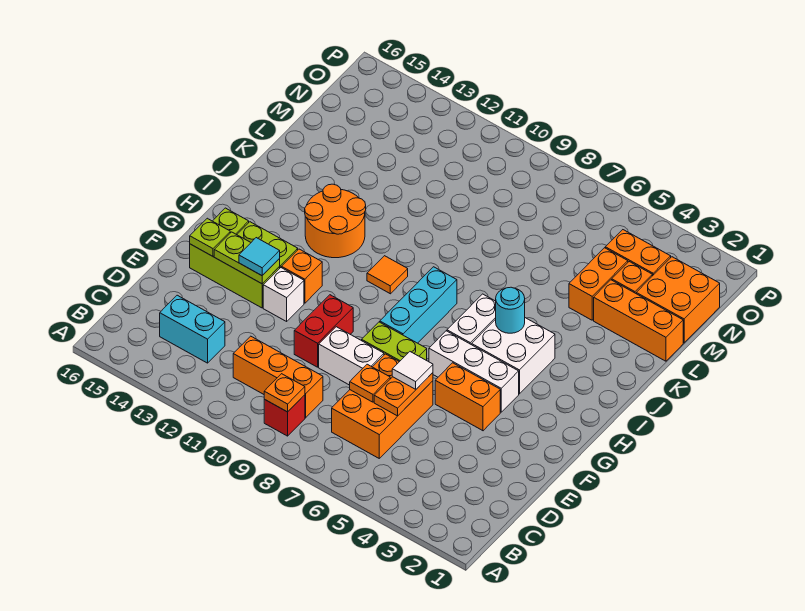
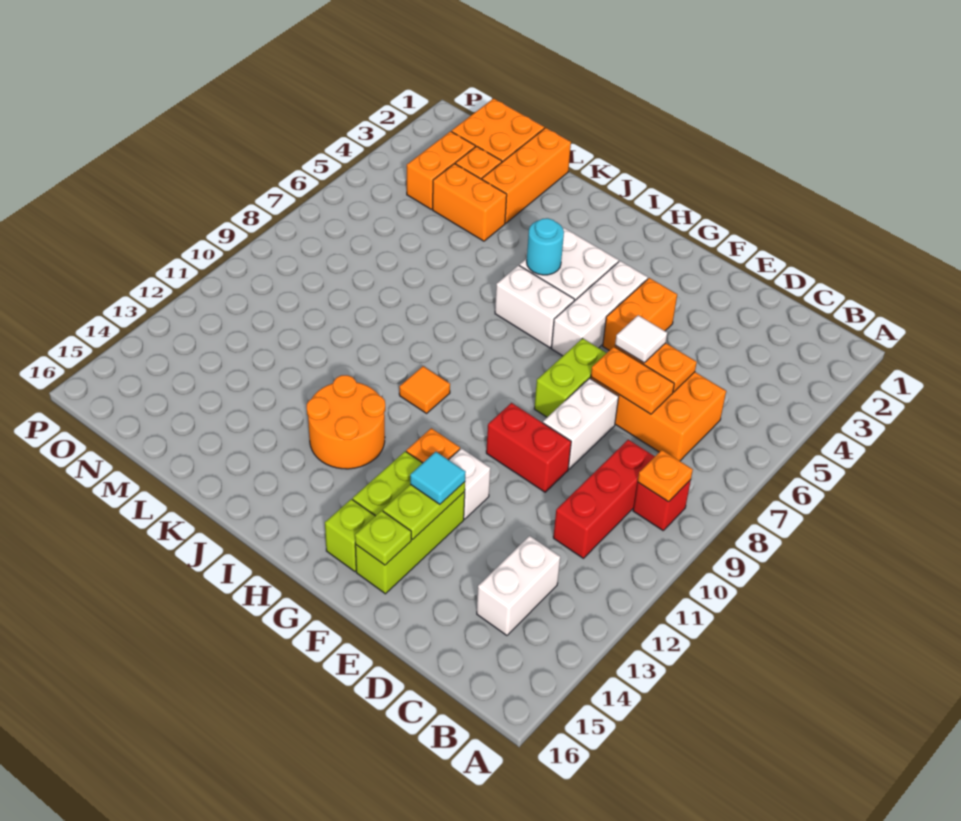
orange 1x3 brick [233,336,323,418] -> red 1x3 brick [553,440,655,558]
cyan 1x2 brick [160,295,225,363] -> white 1x2 brick [477,536,560,635]
orange 1x1 plate [350,364,390,402] -> orange 1x2 plate [591,347,674,414]
cyan 1x3 brick [380,267,457,343] -> none

